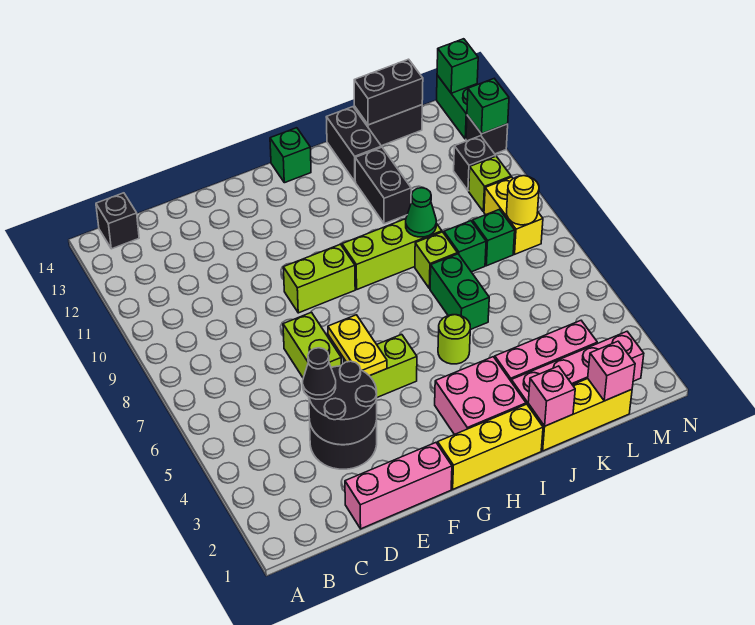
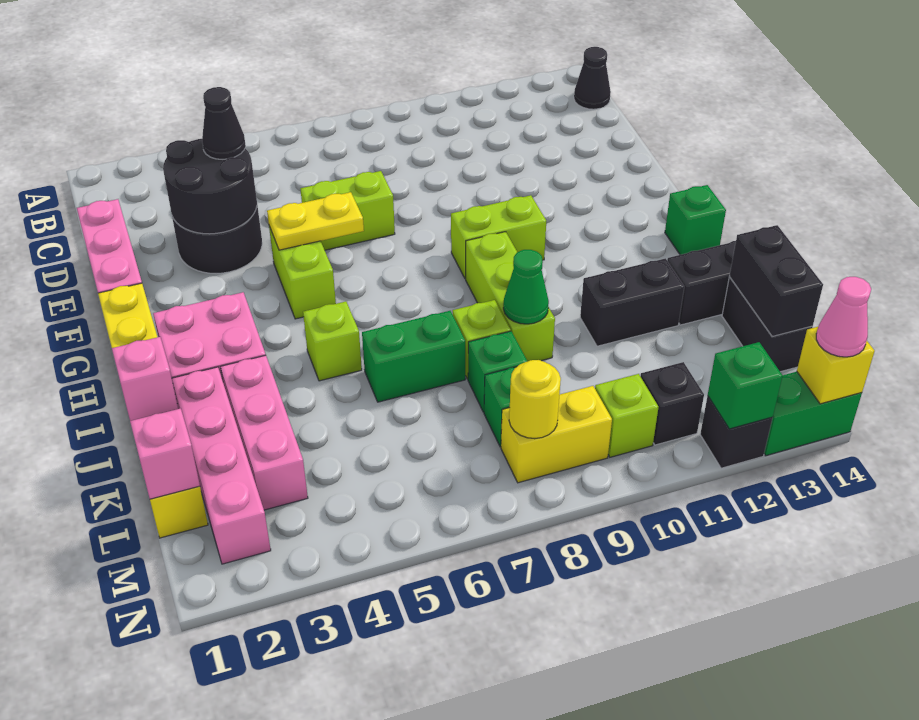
black 1x1 brick [96,193,139,249] -> black 1x1 cone [574,47,611,109]
lime 1x2 brick [283,244,355,313] -> lime 1x2 brick turned to [451,195,546,279]
lime 1x1 round brick [438,315,470,364] -> lime 1x1 brick [303,301,362,381]
green 1x1 brick [437,39,478,93] -> yellow 1x1 brick [797,327,875,404]
none -> pink 1x1 cone [816,277,871,357]

